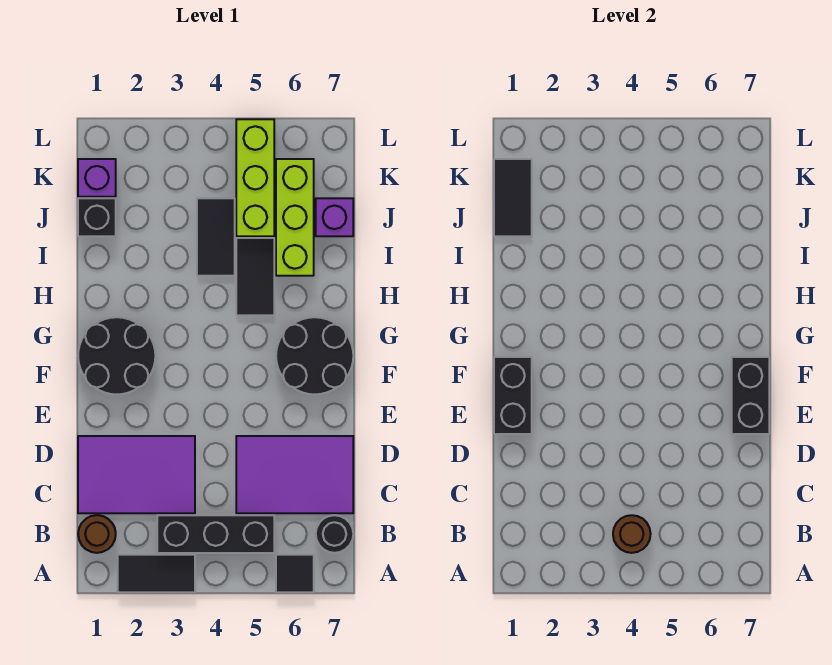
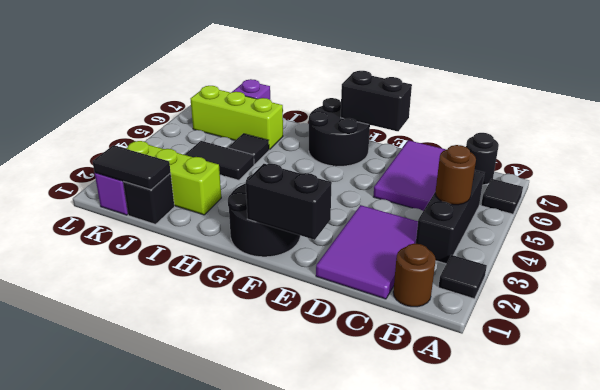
black 1x2 tile [118,555,195,592] -> black 1x1 tile [439,255,487,299]
black 1x2 tile [236,238,274,315] -> black 1x1 tile [228,134,269,164]
lime 1x3 brick [236,119,274,236] -> lime 1x3 brick moved to [126,141,221,215]

